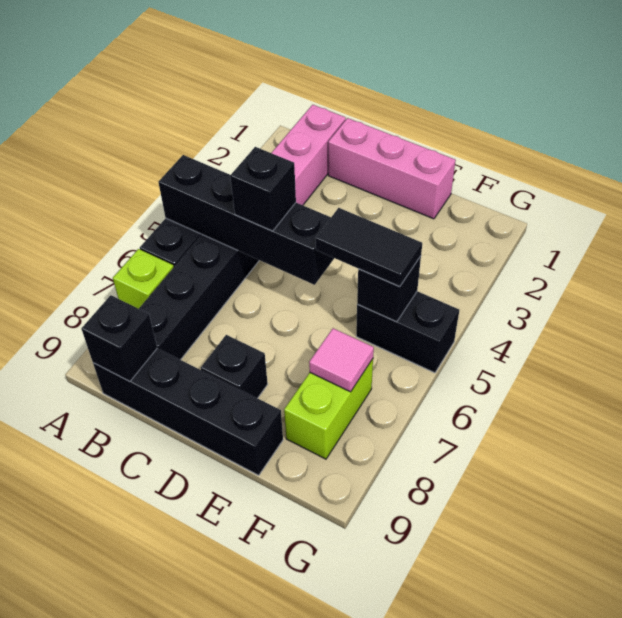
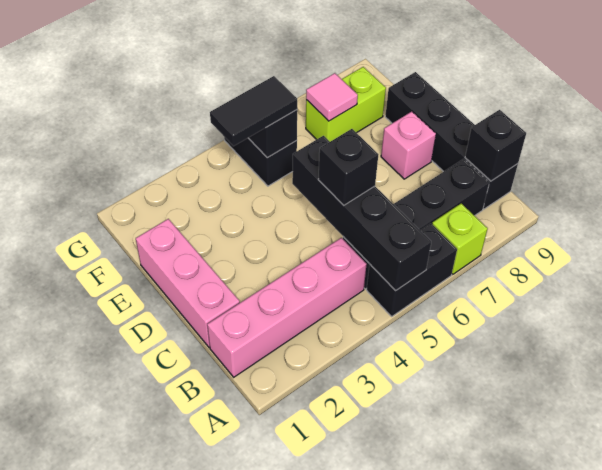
black 1x1 brick [201,335,268,398] -> pink 1x1 brick [381,112,436,179]
black 1x2 tile [316,208,422,287] -> black 1x2 tile turned to [210,76,297,146]

